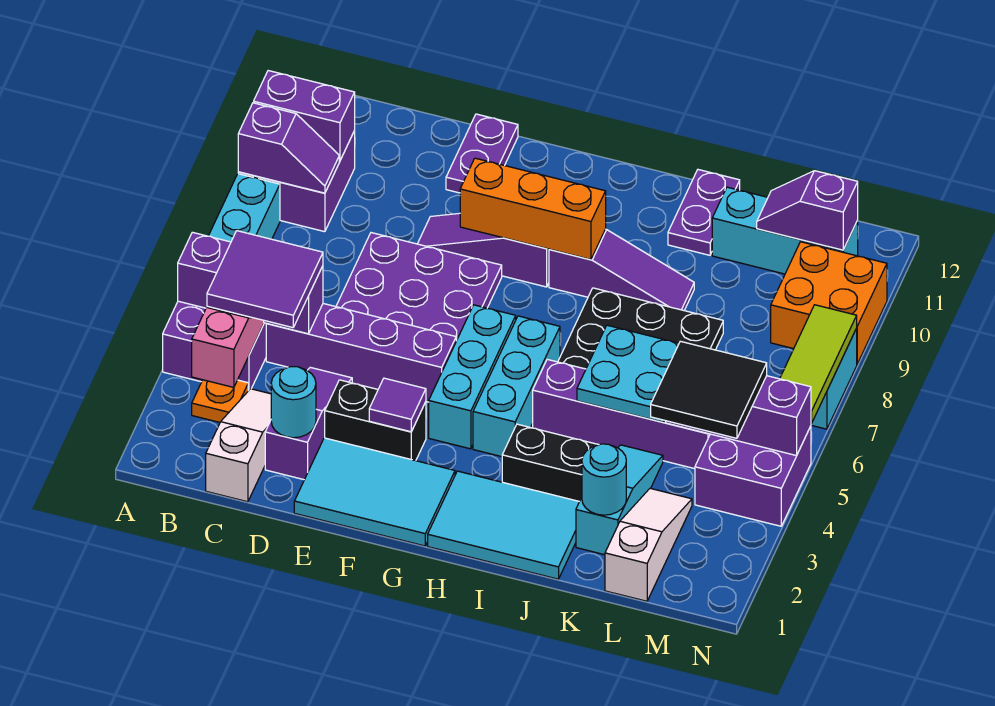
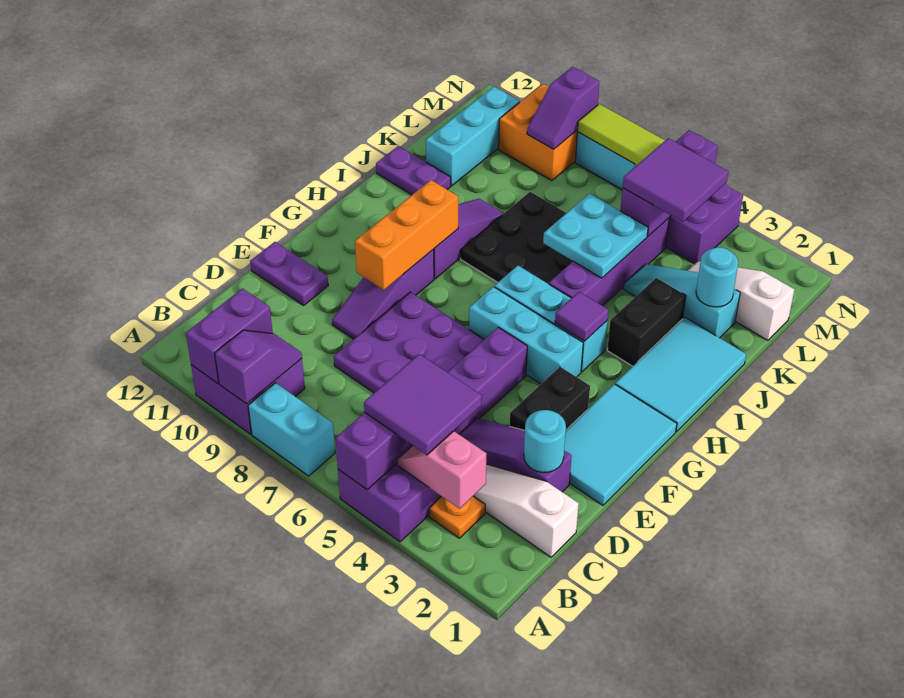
purple 1x1 tile [369,378,426,432] -> purple 1x1 tile moved to [555,292,609,341]
black 2x2 tile [651,341,767,438] -> purple 2x2 tile [623,138,728,222]
purple 1x2 slope [757,171,858,250] -> purple 1x2 slope moved to [527,67,599,149]

